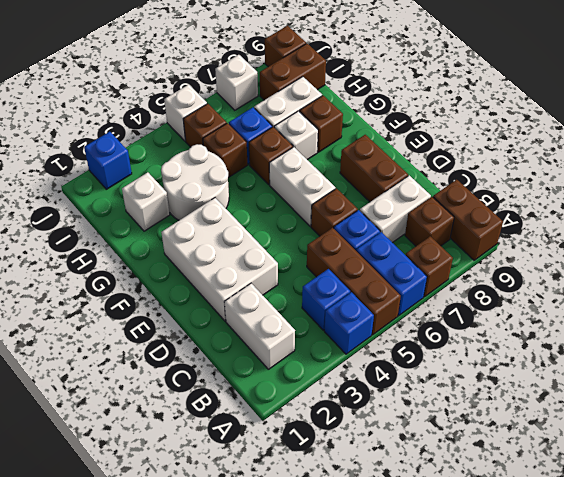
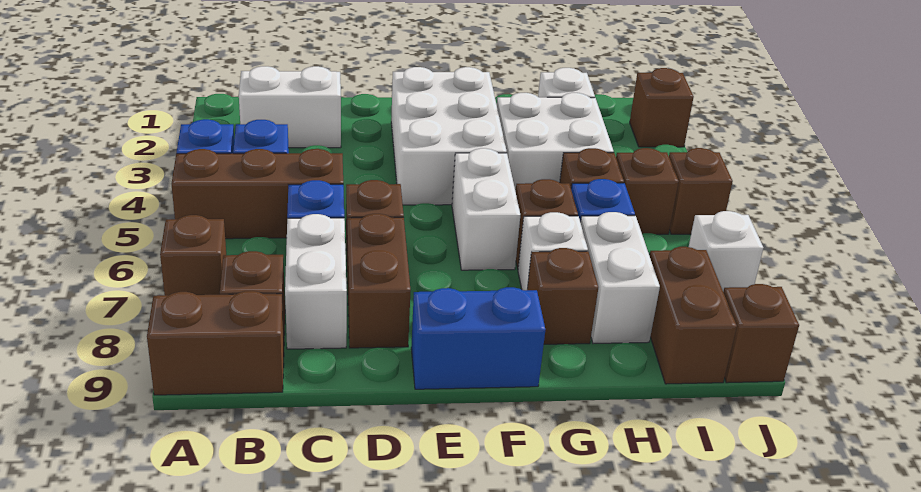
blue 1x2 brick [356,232,427,316] -> blue 1x2 brick moved to [411,287,545,389]
white 2x3 brick [161,198,278,321] -> white 2x3 brick turned to [391,67,507,205]
brown 1x2 brick [340,135,408,202] -> brown 1x2 brick turned to [347,214,411,348]
white 1x2 brick [269,147,335,226] -> white 1x2 brick turned to [452,148,520,270]
white 2x2 round brick [161,144,229,220] -> white 2x2 brick [497,93,614,192]
blue 1x1 brick [84,132,132,189] -> brown 1x1 brick [630,68,694,147]
white 1x1 brick [164,85,207,141] -> brown 1x1 brick [669,148,733,234]

